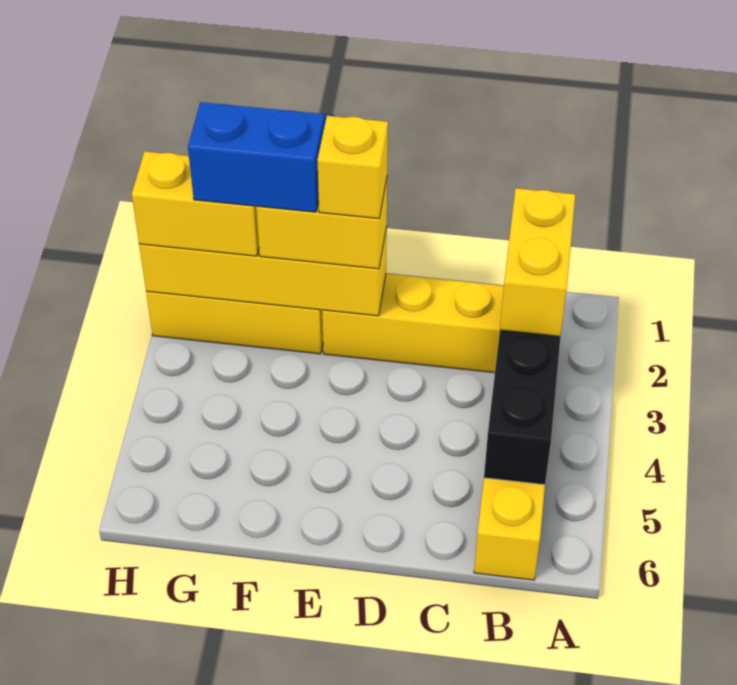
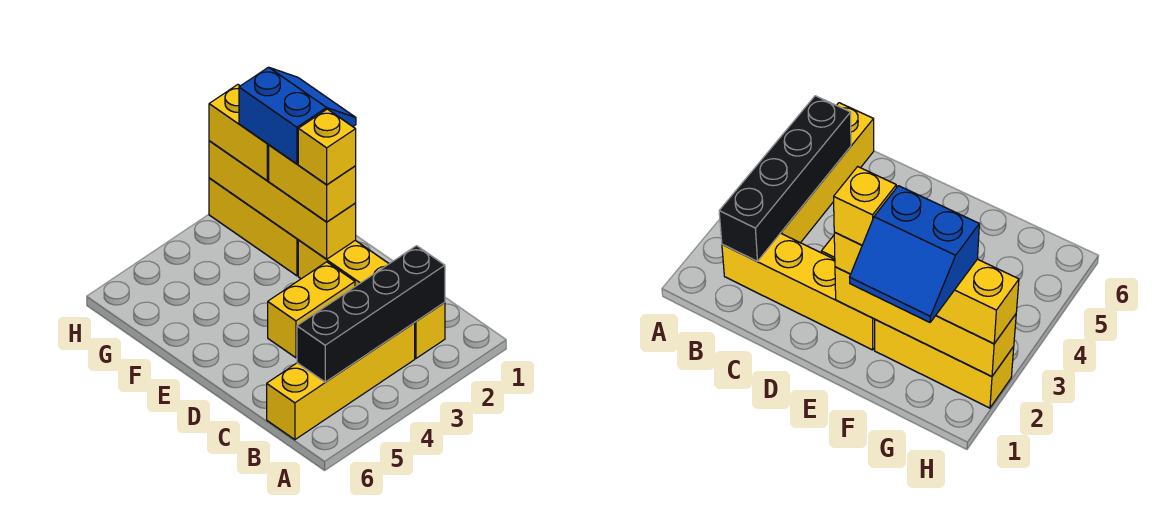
yellow 1x2 brick [500,188,575,336] -> yellow 1x2 brick moved to [268,262,355,358]

